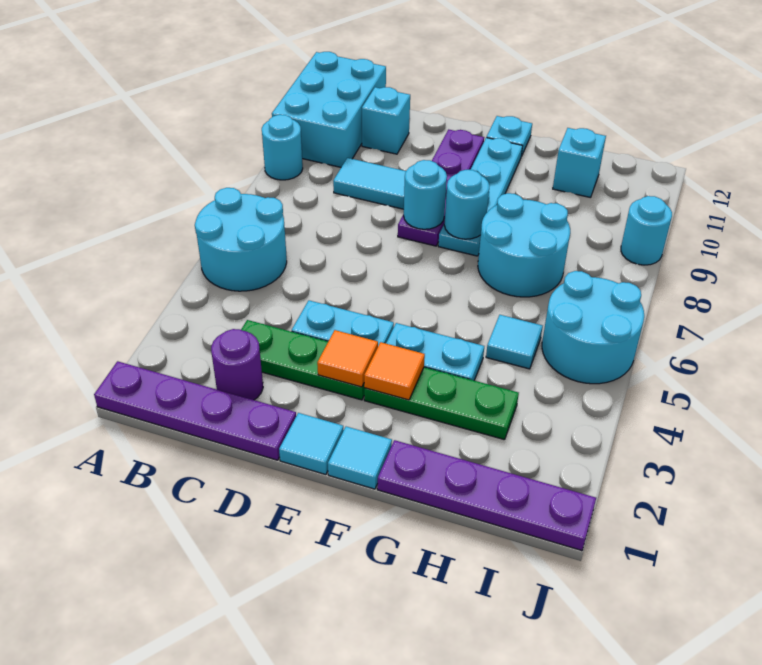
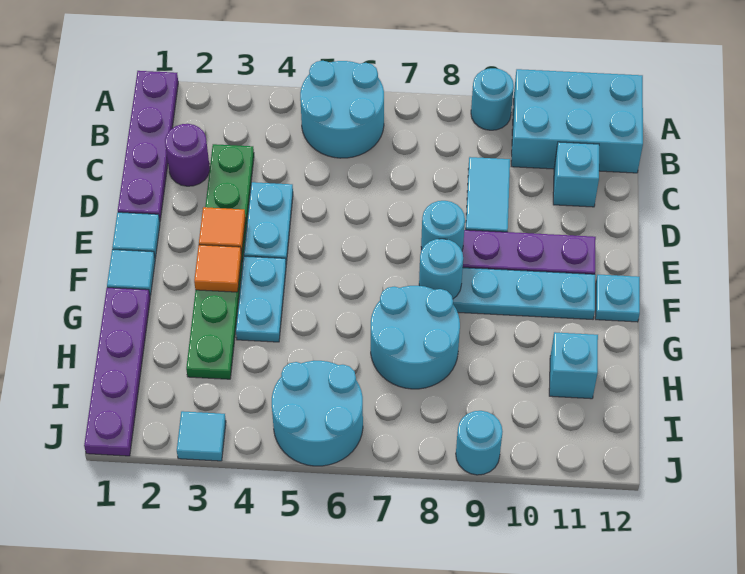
cyan 1x1 tile [486,315,543,369] -> cyan 1x1 tile moved to [177,411,226,461]

